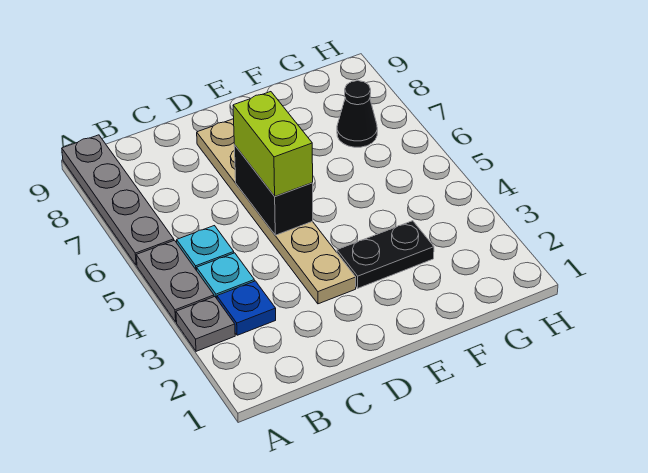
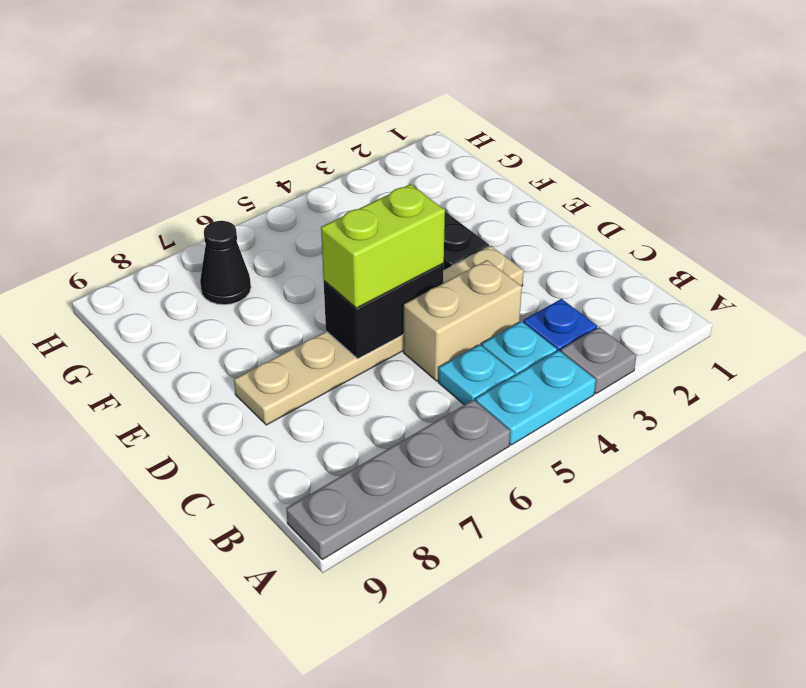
grey 1x2 plate [136,240,214,322] -> cyan 1x2 plate [476,350,596,445]
none -> tan 1x2 brick [404,260,522,381]

